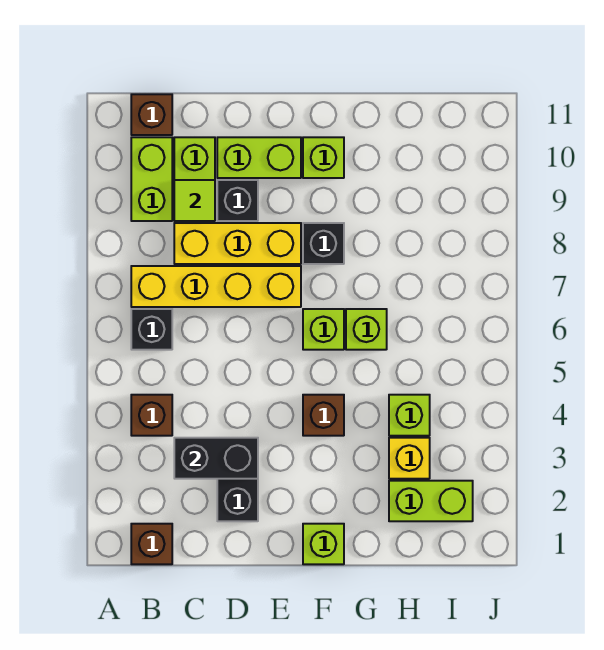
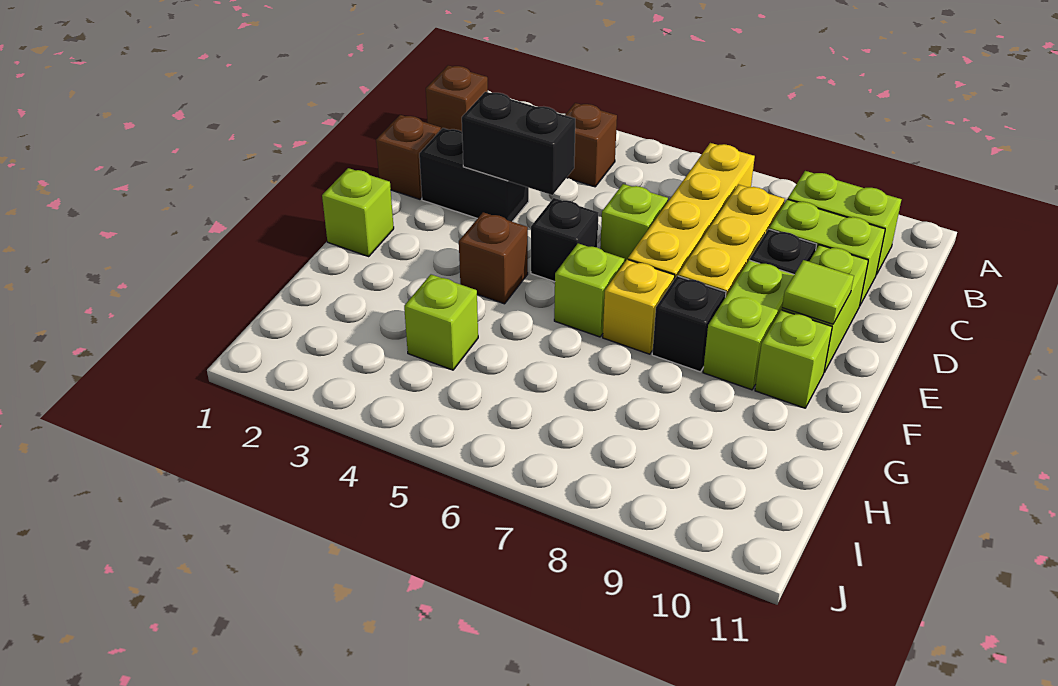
black 1x1 brick [131,309,172,350] -> black 1x1 brick moved to [531,198,599,282]
brown 1x1 brick [131,94,172,135] -> brown 1x1 brick moved to [376,115,441,199]
black 1x2 brick [174,438,258,479] -> black 1x2 brick turned to [462,92,575,195]
lime 1x1 tile [174,180,215,221] -> lime 1x1 tile moved to [782,260,854,324]
lime 1x1 brick [346,309,387,350] -> lime 1x1 brick moved to [600,184,668,263]
lime 1x2 brick [389,481,473,521] -> lime 1x2 brick moved to [703,260,794,390]
yellow 1x1 brick [389,438,430,479] -> yellow 1x1 brick moved to [603,259,675,354]

